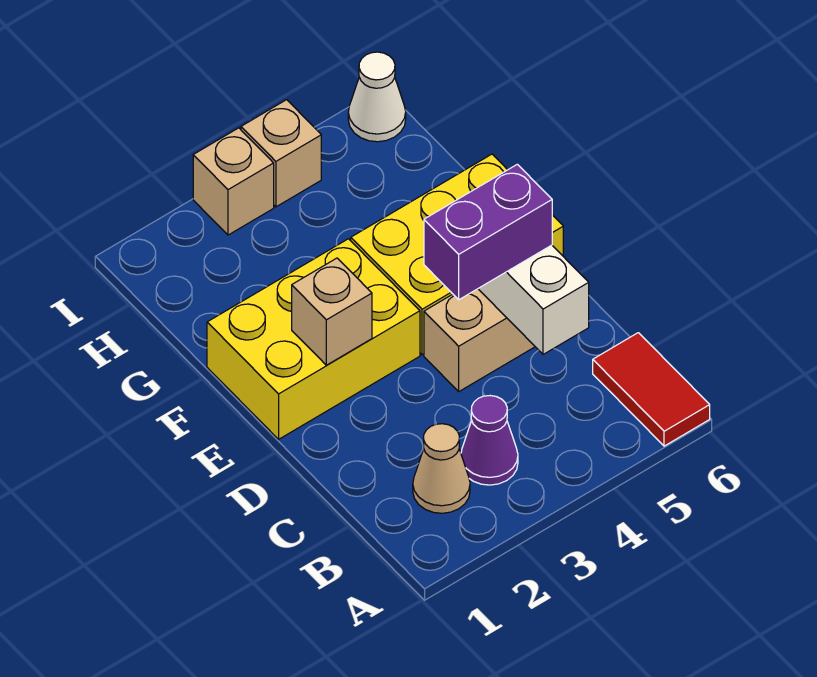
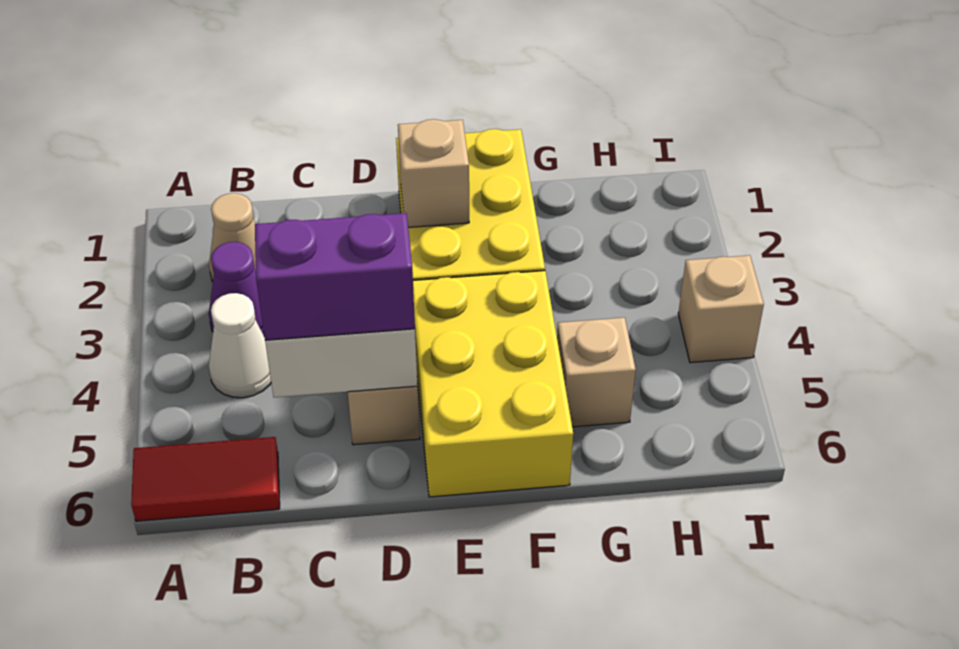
purple 1x2 brick [424,164,552,300] -> purple 1x2 brick turned to [255,213,415,340]
tan 1x1 brick [193,128,274,235] -> tan 1x1 brick moved to [557,317,636,427]
white 1x1 cone [348,52,406,142] -> white 1x1 cone moved to [209,293,271,398]

